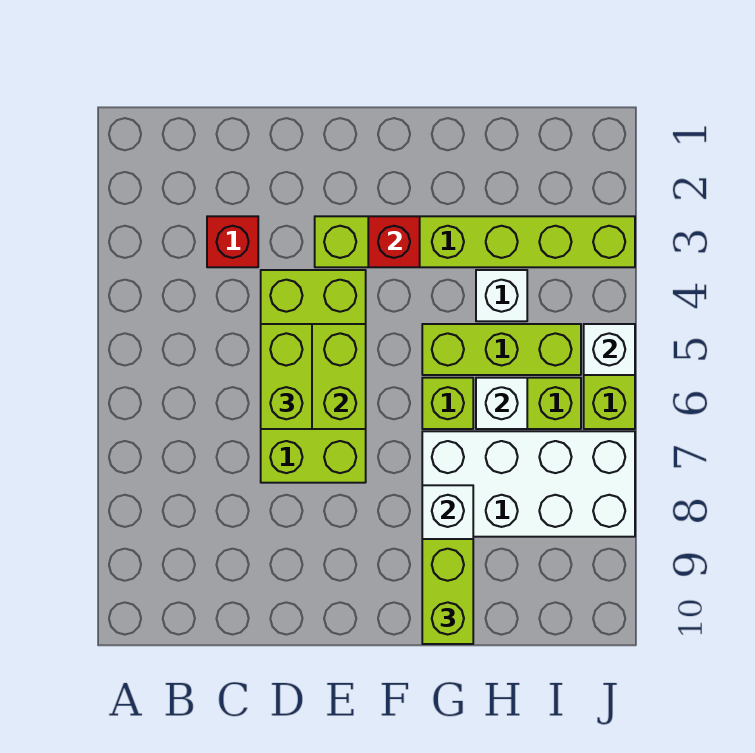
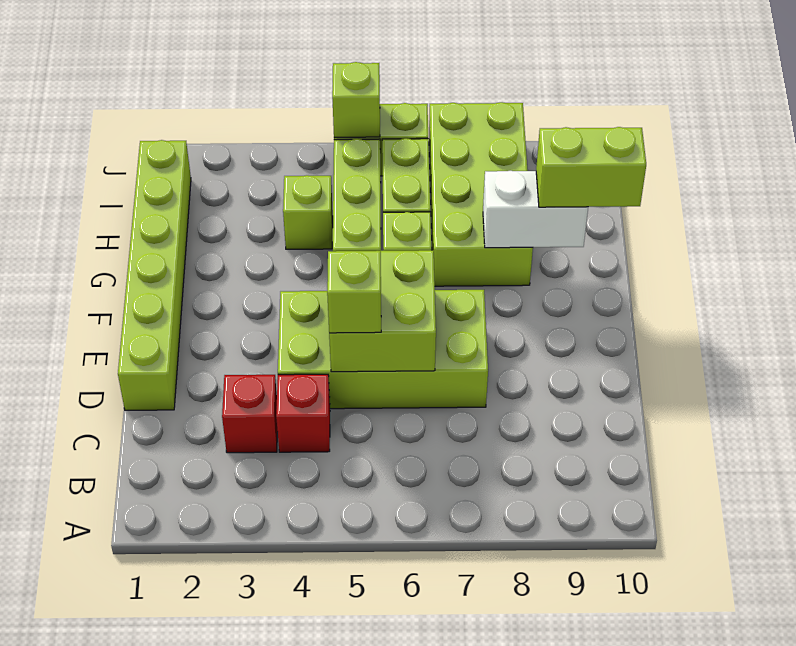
lime 1x2 brick [261,324,312,429] -> lime 1x1 brick [327,251,381,333]
lime 1x6 brick [315,216,635,267] -> lime 1x6 brick moved to [118,140,191,410]
red 1x1 brick [368,216,420,267] -> red 1x1 brick moved to [276,374,330,452]
white 2x4 brick [422,431,635,537] -> lime 2x4 brick [429,102,533,286]
white 1x1 brick [476,270,527,321] -> lime 1x1 brick [283,175,333,249]
white 1x1 brick [476,378,527,429] -> none
white 1x1 brick [584,324,635,375] -> lime 1x1 brick [332,62,380,137]

